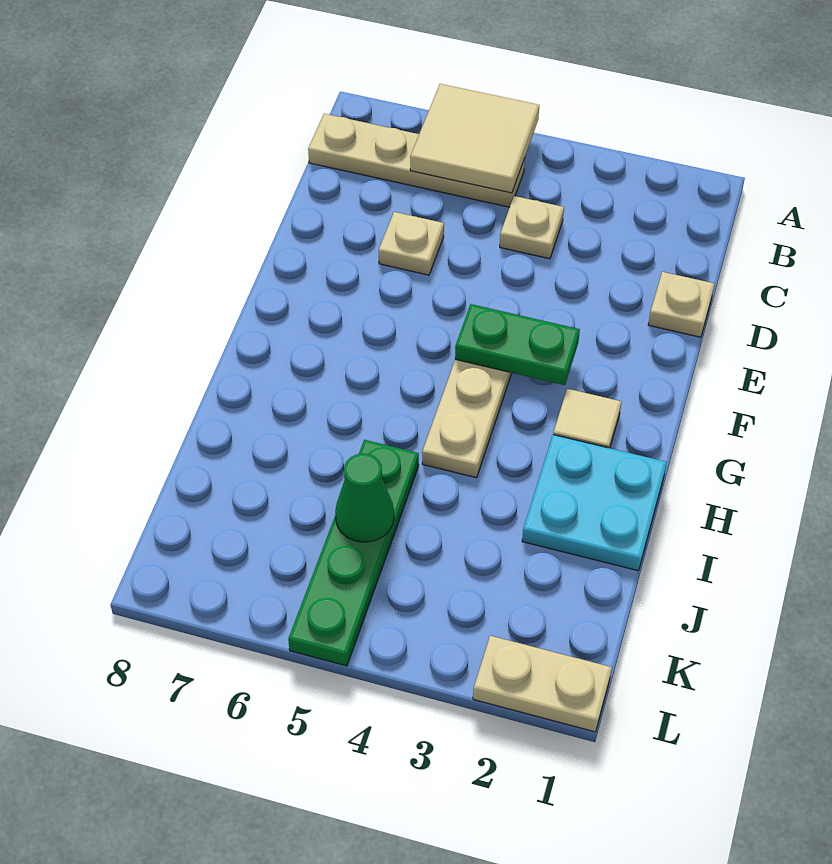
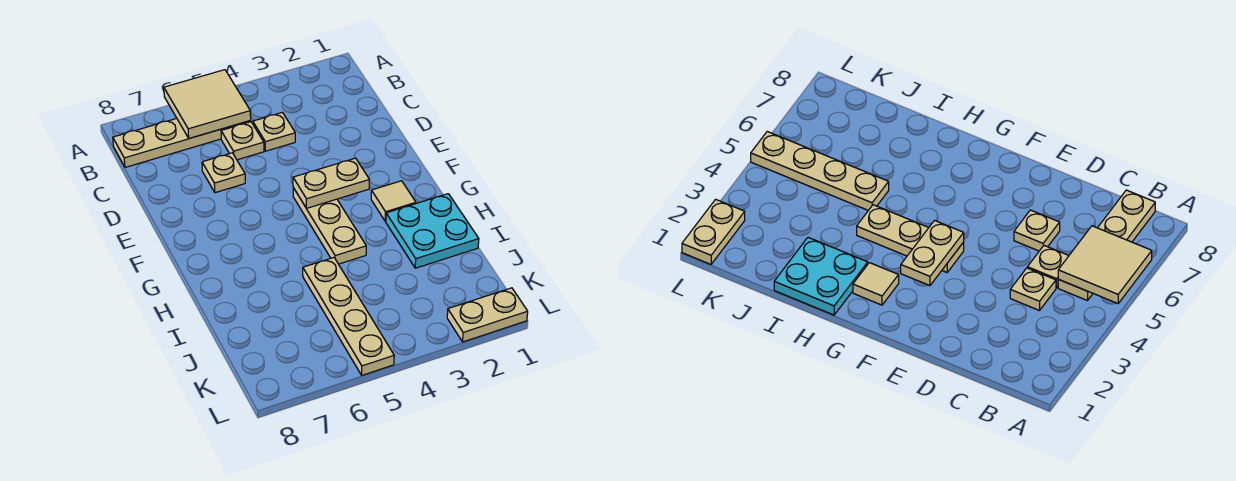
tan 1x1 plate [648,272,714,337] -> tan 1x1 plate moved to [221,122,264,160]
green 1x2 plate [455,304,580,385] -> tan 1x2 plate [293,158,369,208]
green 1x4 plate [288,440,419,666] -> tan 1x4 plate [303,258,394,375]
green 1x1 cone [335,453,394,542] -> none

